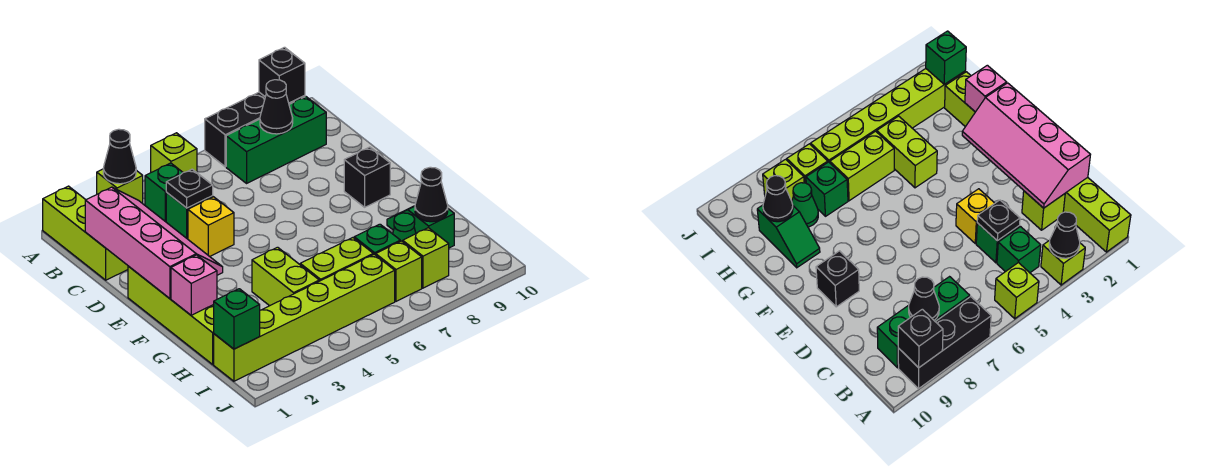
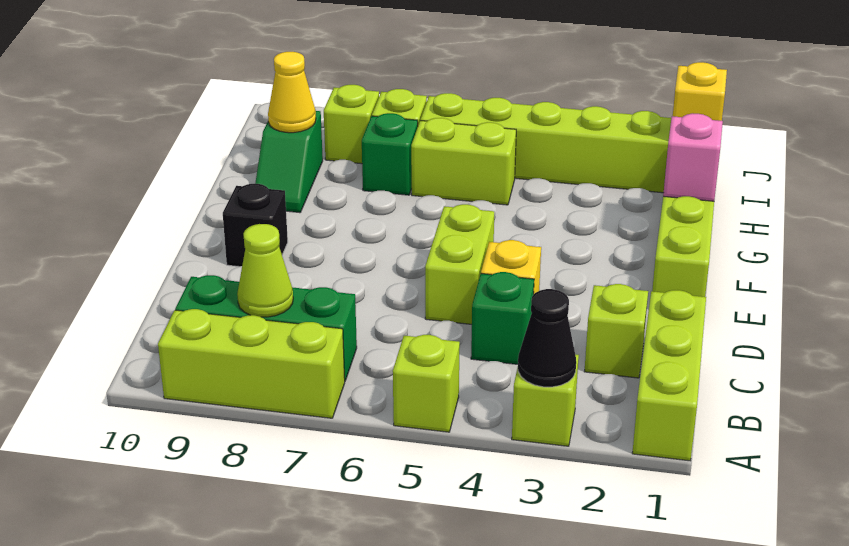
black 1x3 brick [205,92,305,167] -> lime 1x3 brick [158,309,345,418]
black 1x1 brick [259,47,305,103] -> none
green 1x1 brick [145,163,183,222] -> none
black 1x1 cone [260,80,293,134] -> lime 1x1 cone [237,224,293,317]
pink 2x4 slope [85,187,223,298] -> none
black 1x1 plate [166,169,213,208] -> none
lime 1x2 brick [252,247,319,306] -> lime 1x2 brick moved to [425,204,494,324]
green 1x1 cone [393,213,416,242] -> none
black 1x1 cone [415,167,448,222] -> yellow 1x1 cone [268,52,316,133]
green 1x1 brick [214,289,260,349] -> yellow 1x1 brick [673,62,727,121]

